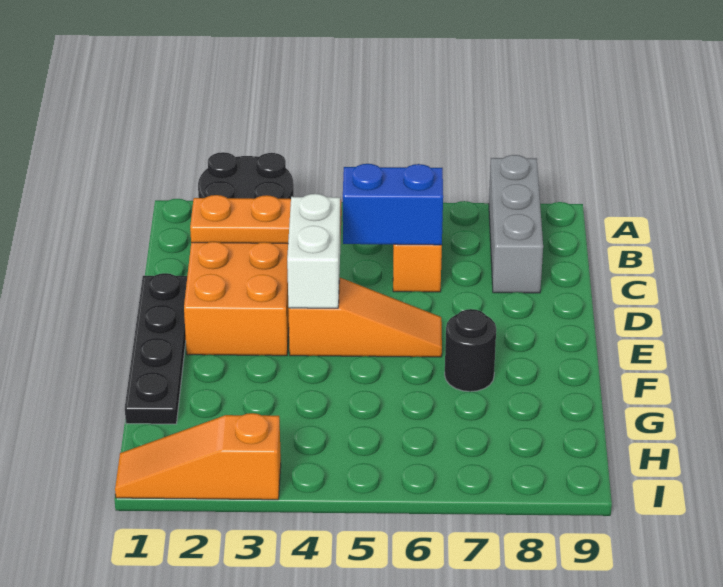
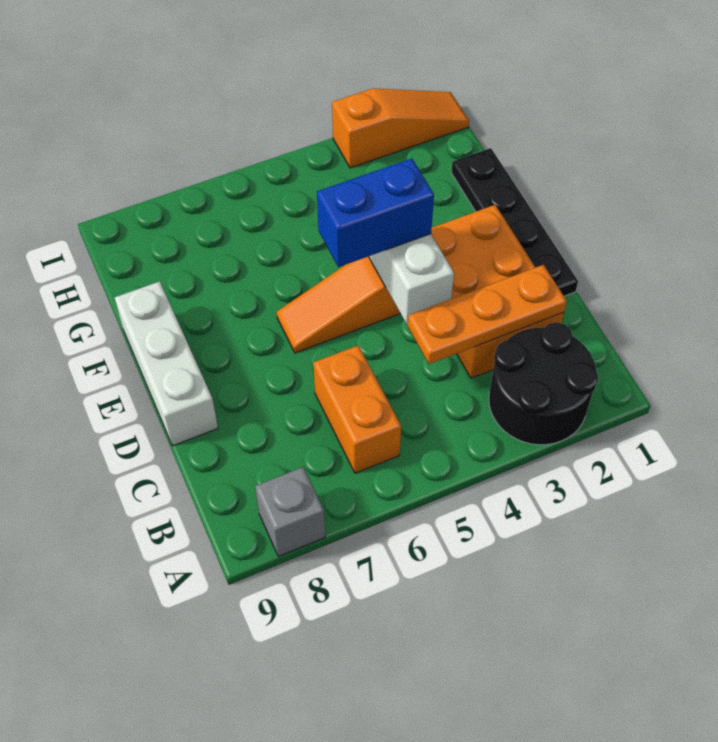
grey 1x3 brick [489,155,543,293] -> grey 1x1 brick [255,467,325,557]
blue 1x2 brick [343,164,443,245] -> blue 1x2 brick moved to [317,159,434,267]
none -> white 1x3 brick [115,281,218,446]
black 1x1 round brick [445,309,496,392] -> none

